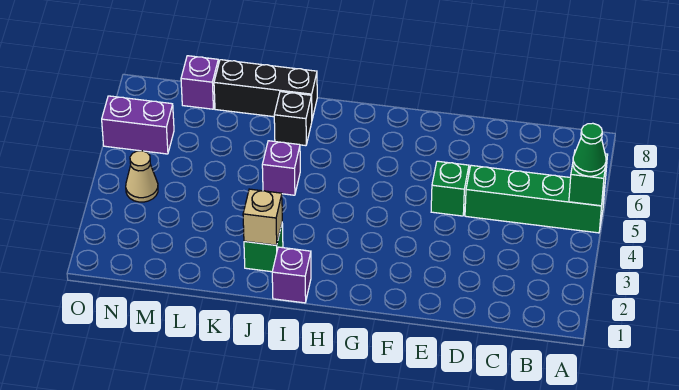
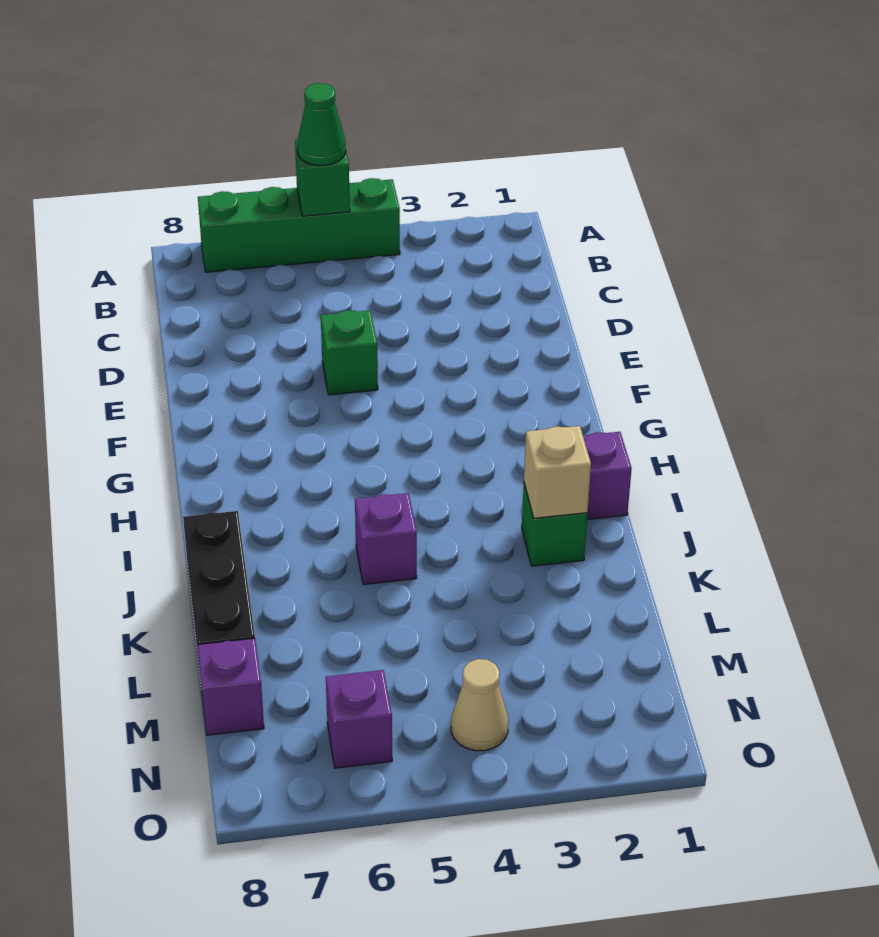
green 1x4 brick [465,165,605,233] -> green 1x4 brick turned to [198,178,400,272]
black 1x1 brick [274,92,312,146] -> none
purple 1x2 brick [102,96,174,154] -> purple 1x1 brick [326,670,392,768]

